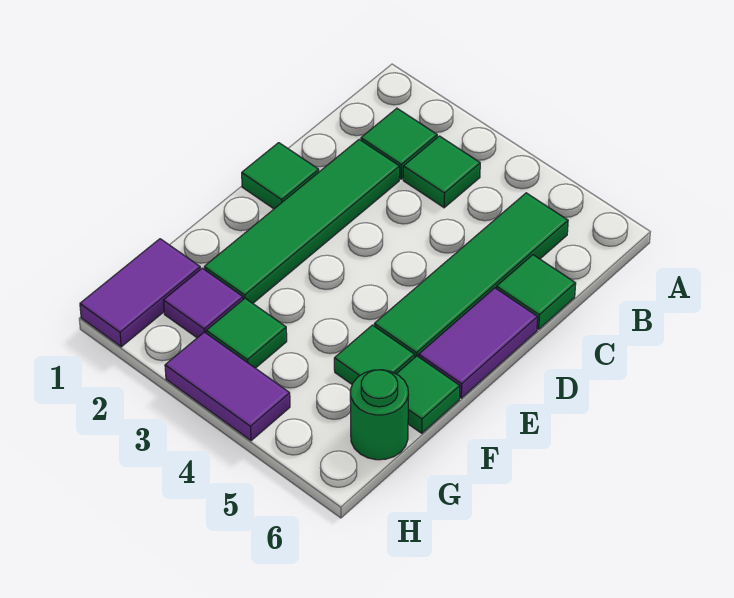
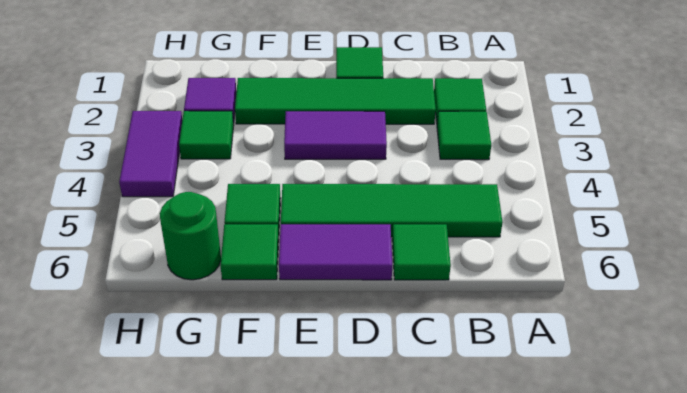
purple 1x2 tile [80,239,200,347] -> purple 1x2 tile moved to [284,111,387,159]

